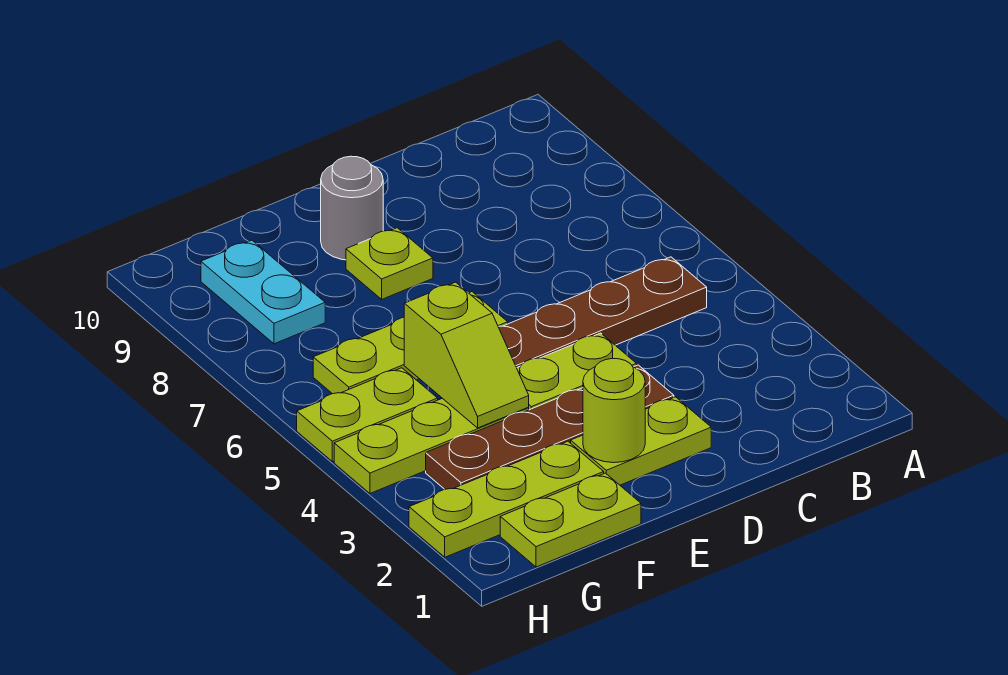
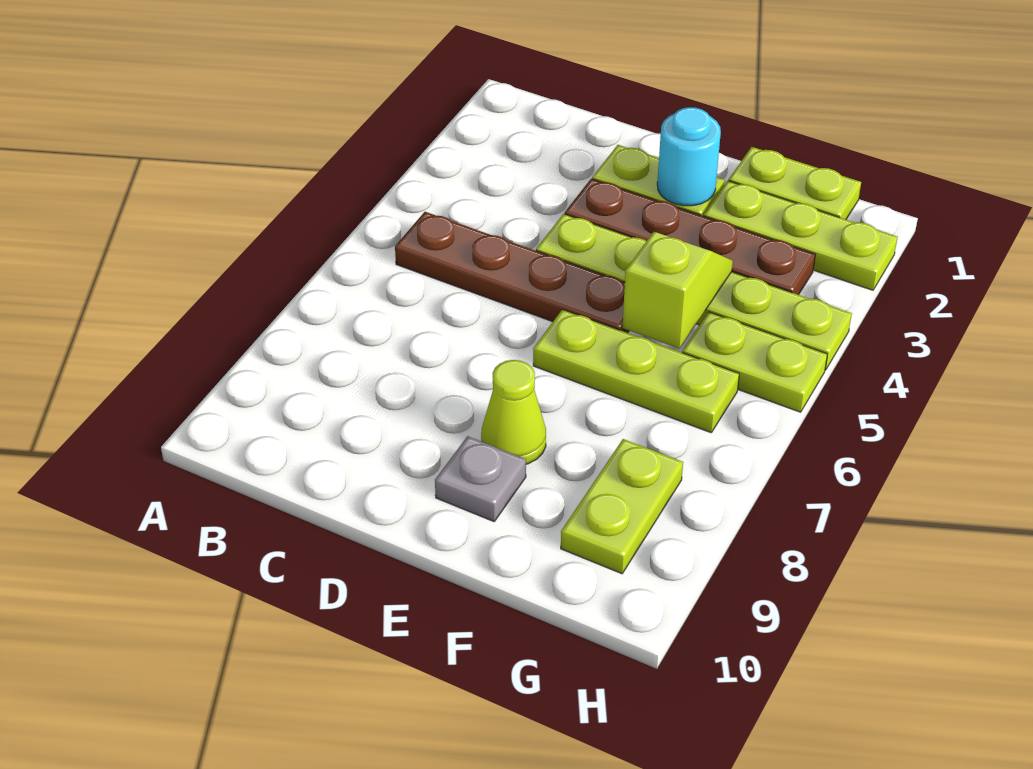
lime 1x1 round brick [583,359,645,463] -> cyan 1x1 round brick [657,107,721,206]
lime 1x1 plate [346,228,433,299] -> lime 1x1 cone [481,360,546,464]
grey 1x1 round brick [321,156,383,260] -> grey 1x1 plate [435,436,526,521]
cyan 1x2 plate [201,240,325,344] -> lime 1x2 plate [561,439,683,574]

